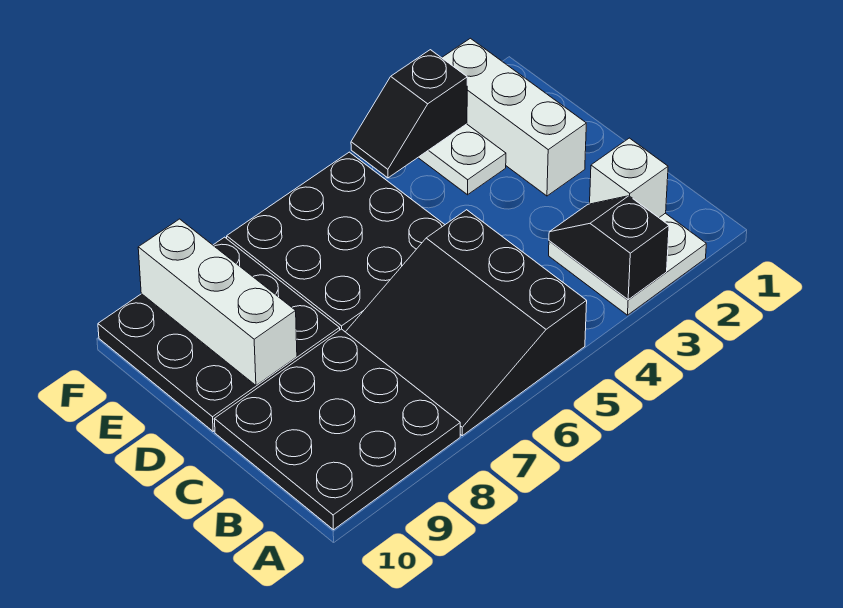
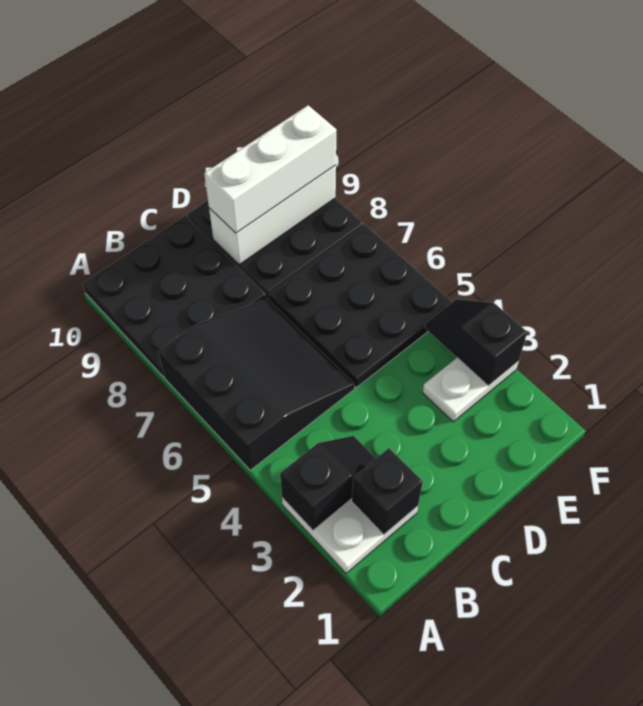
black 3x3 slope [346,210,587,436] -> black 3x3 slope turned to [158,299,355,470]
white 1x1 brick [590,138,668,218] -> black 1x1 brick [352,448,423,535]
white 1x3 brick [442,38,586,196] -> white 1x3 brick moved to [204,105,336,233]

